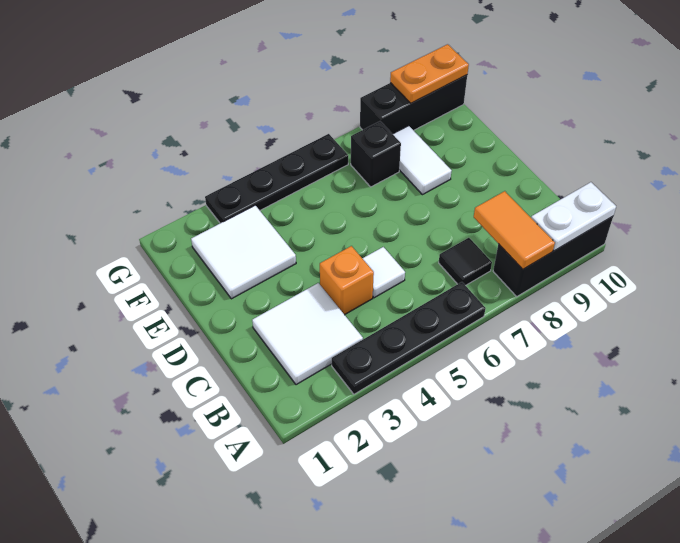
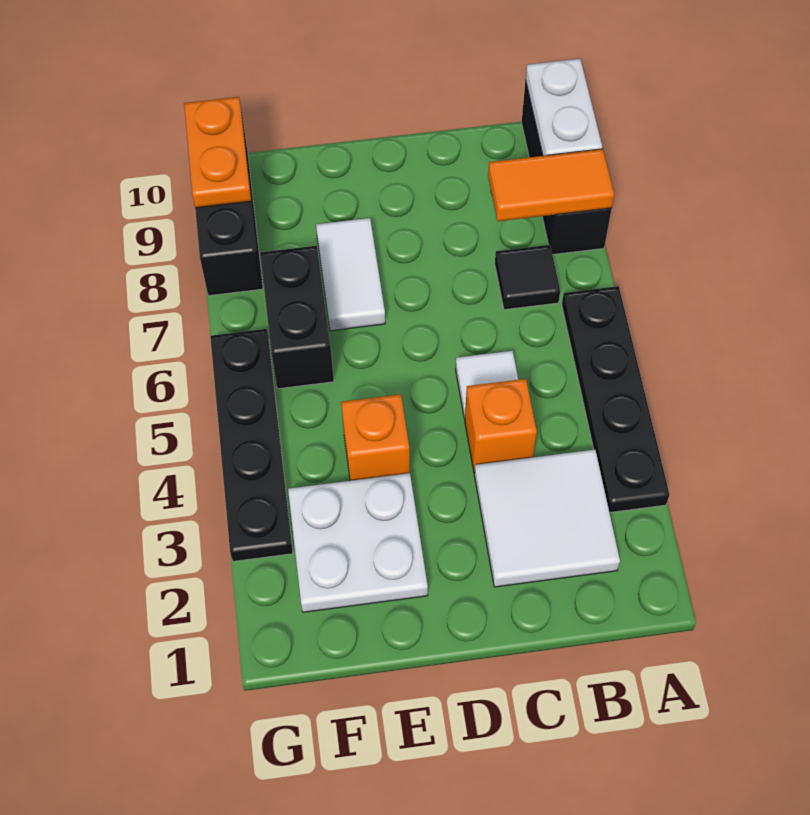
white 2x2 tile [191,205,296,299] -> white 2x2 plate [288,473,428,612]
none -> orange 1x1 brick [341,394,410,481]
white 1x2 tile [393,126,452,195] -> white 1x2 tile turned to [316,218,385,331]
black 1x1 brick [351,121,401,187] -> black 1x2 brick [260,246,334,389]

